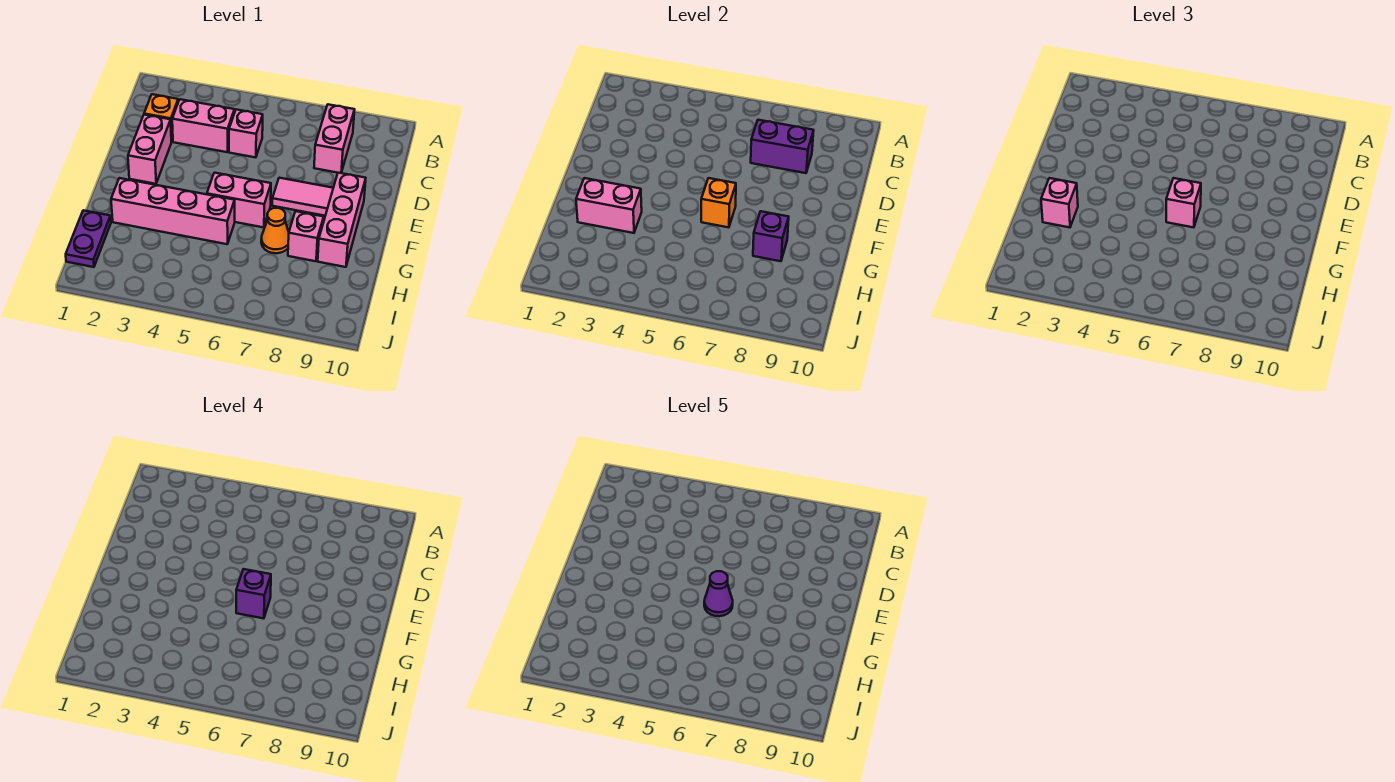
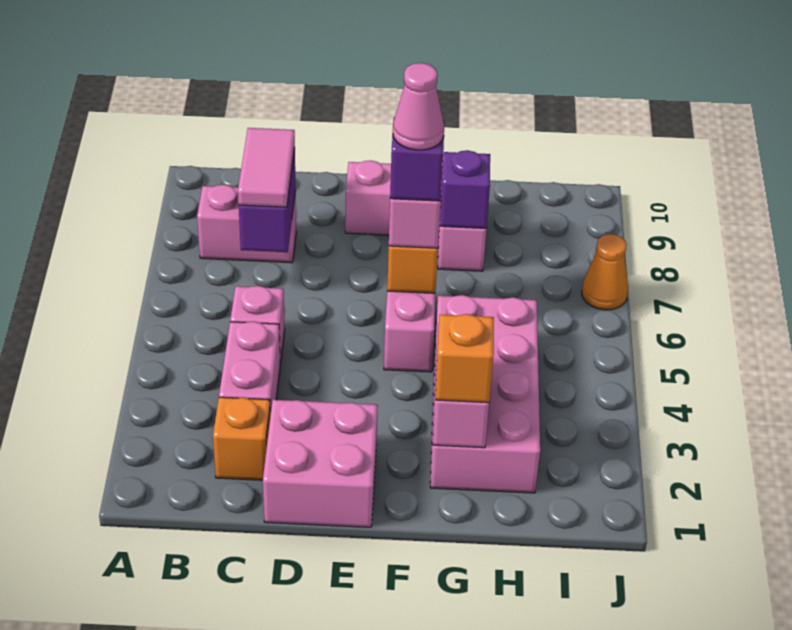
pink 1x2 brick [128,115,171,184] -> pink 2x2 brick [263,400,378,527]
pink 1x2 tile [272,178,333,216] -> pink 1x2 tile moved to [238,128,295,207]
purple 1x1 cone [704,571,733,616] -> pink 1x1 cone [393,63,444,150]
pink 1x4 brick [111,178,235,244] -> pink 2x4 brick [430,295,540,493]
pink 1x1 brick [1041,178,1078,227] -> orange 1x1 brick [436,314,494,403]
orange 1x1 cone [261,208,289,253] -> orange 1x1 cone moved to [582,234,628,310]
purple 1x2 plate [66,210,111,267] -> none

